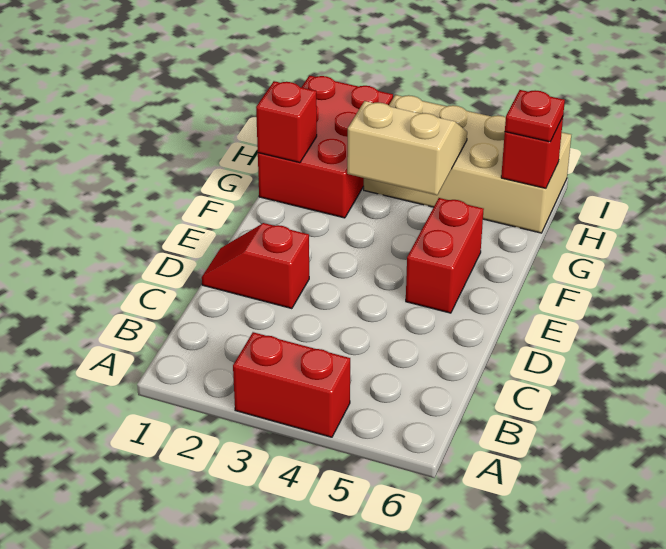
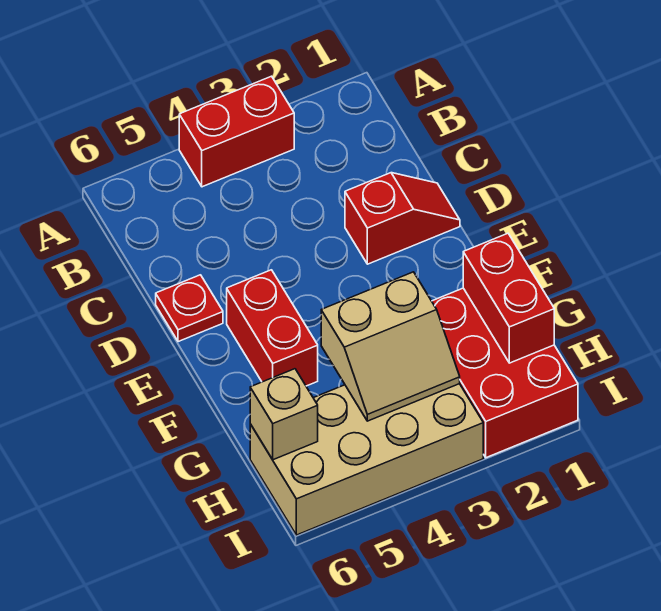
red 1x1 brick [256,81,317,163] -> red 1x2 brick [463,233,554,363]
red 1x1 brick [501,117,563,188] -> tan 1x1 brick [250,369,318,460]
red 1x1 plate [505,90,565,142] -> red 1x1 plate moved to [156,275,223,342]

